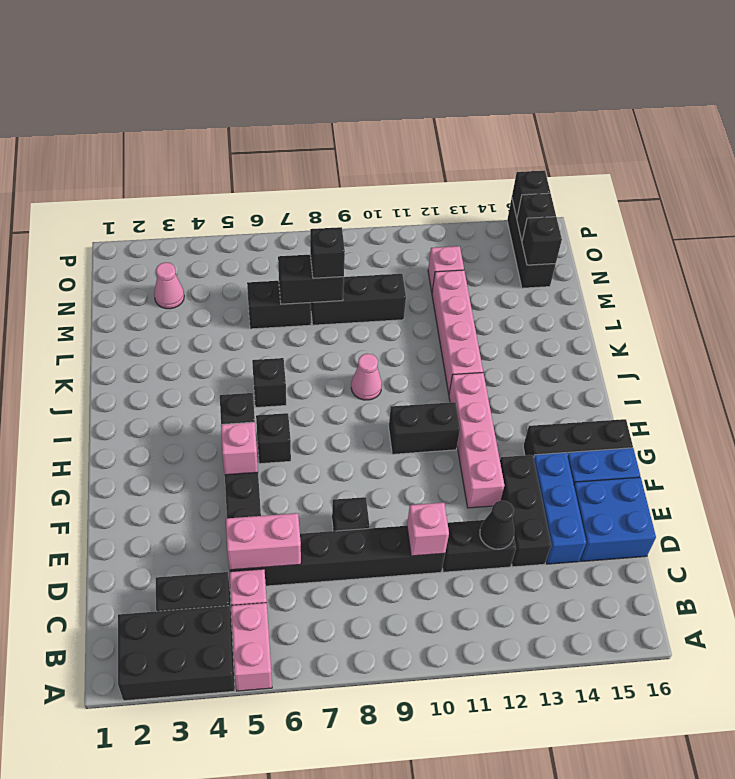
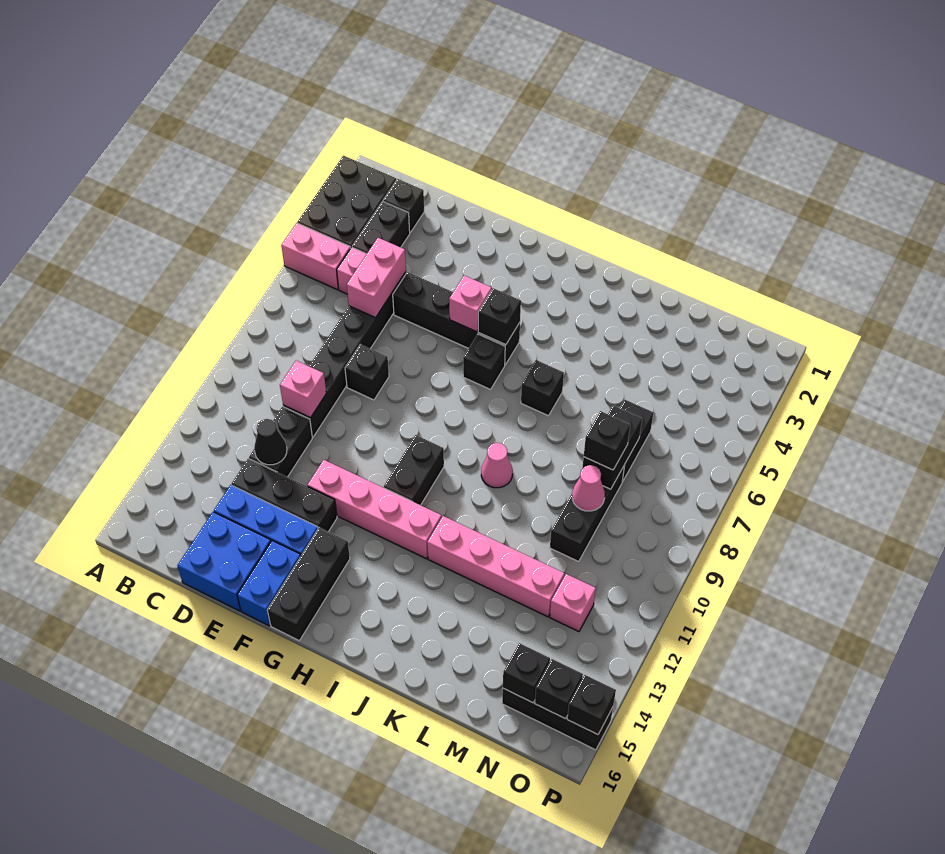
none -> black 1x1 brick [383,179,424,233]
pink 1x1 cone [154,262,184,309] -> pink 1x1 cone moved to [572,465,605,511]

